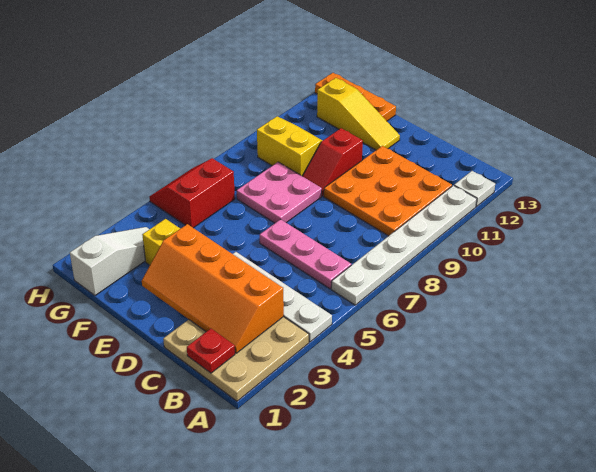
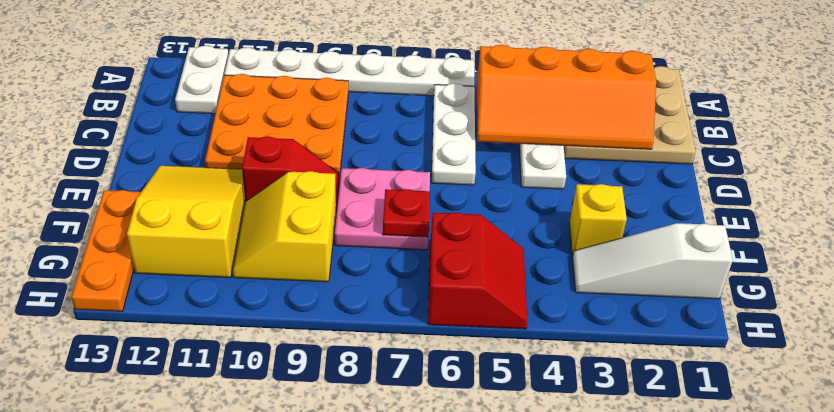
white 1x1 plate [454,171,495,206] -> white 1x2 plate [175,46,229,114]
red 1x1 plate [187,329,235,373] -> red 1x1 plate moved to [383,189,430,237]
orange 2x4 slope [142,224,284,353] -> orange 2x4 slope turned to [477,45,656,149]
pink 1x3 plate [260,219,351,289] -> white 1x3 plate [432,83,476,185]
yellow 1x3 slope [317,78,400,150] -> yellow 2x3 slope [127,166,245,278]
red 2x2 slope [149,158,235,228] -> red 2x2 slope turned to [428,212,528,329]

